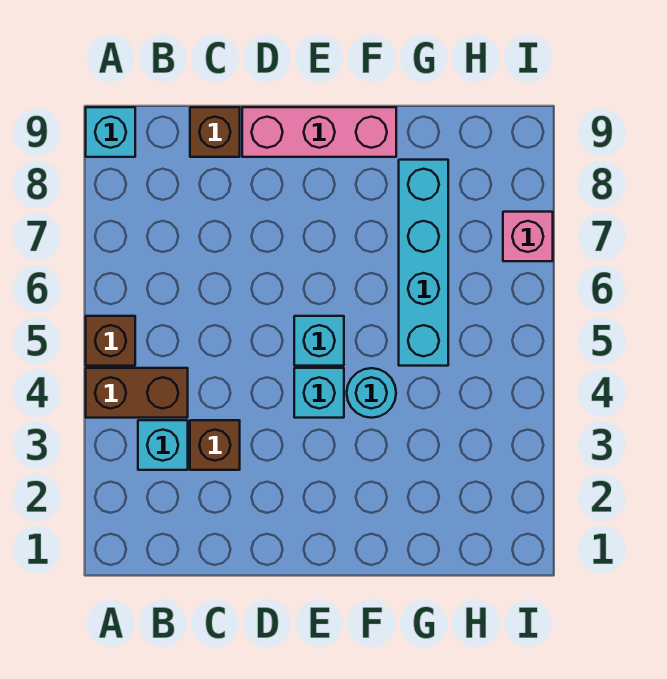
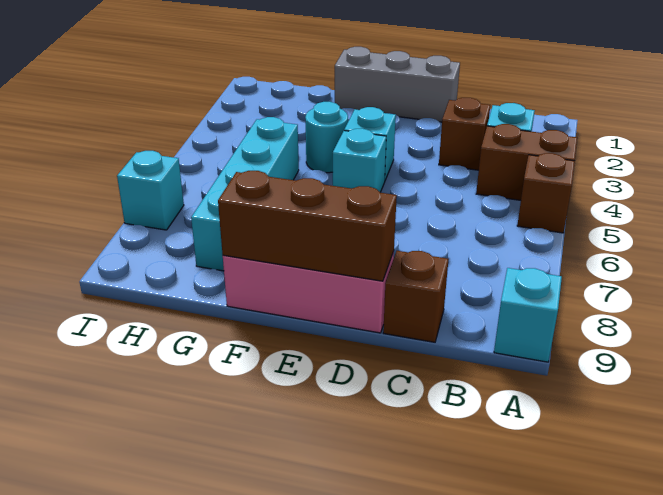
none -> grey 1x3 brick [335,47,460,122]
none -> brown 1x3 brick [218,171,397,281]
pink 1x1 brick [503,212,553,261] -> cyan 1x1 brick [117,151,184,230]

